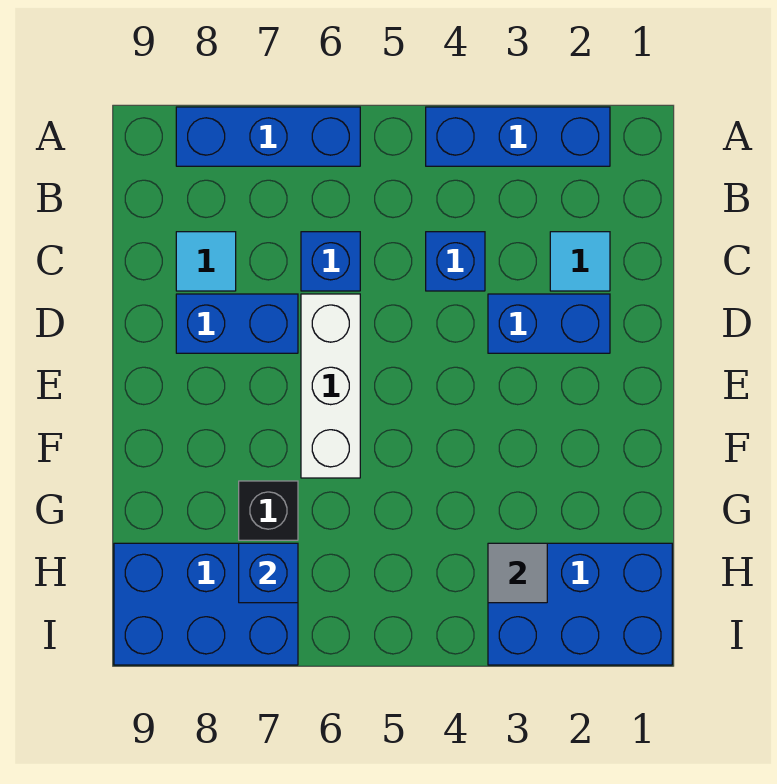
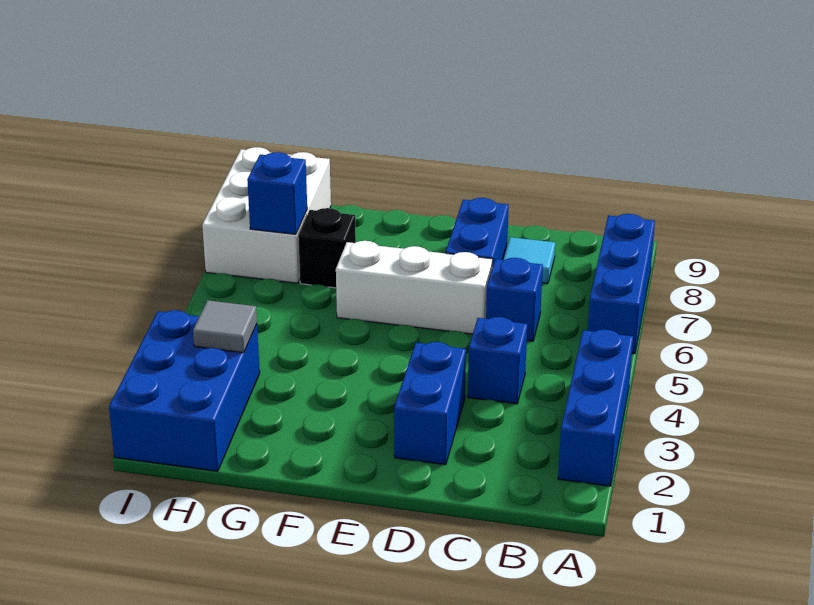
cyan 1x1 tile [550,232,610,291] -> none
blue 2x3 brick [114,543,298,665] -> white 2x3 brick [202,147,331,283]

